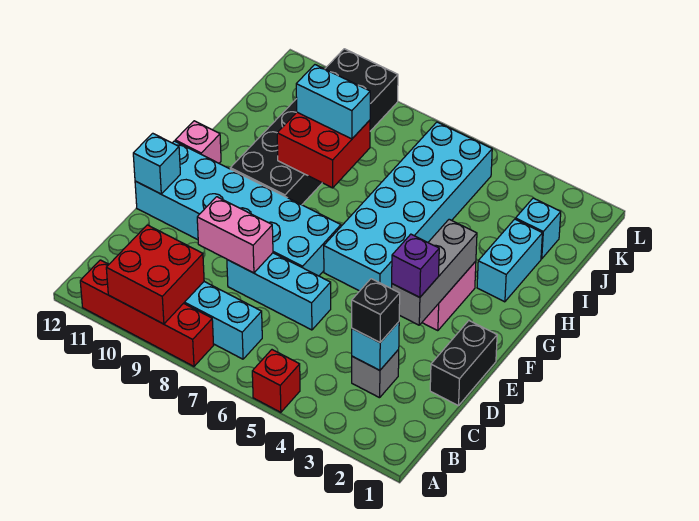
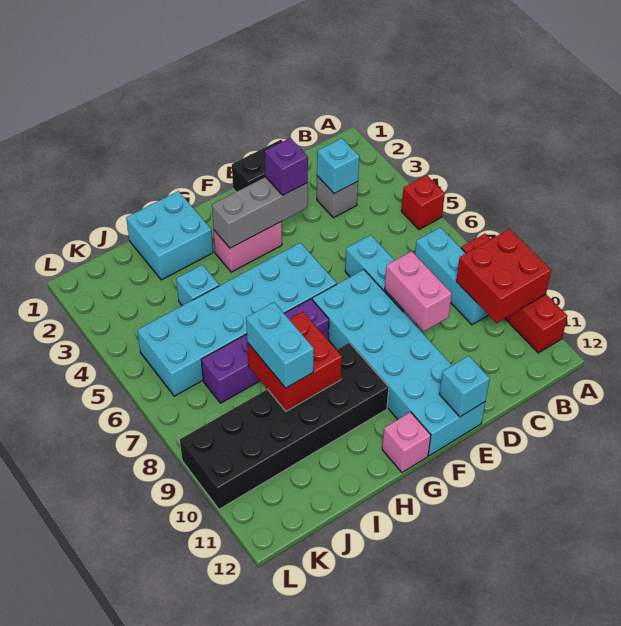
black 1x1 brick [352,279,400,342] -> none
none -> purple 1x4 brick [201,299,329,403]
cyan 1x2 brick [477,219,542,302] -> cyan 2x2 brick [126,191,213,280]
cyan 1x1 brick [516,198,561,259] -> cyan 1x1 brick moved to [176,265,219,306]

